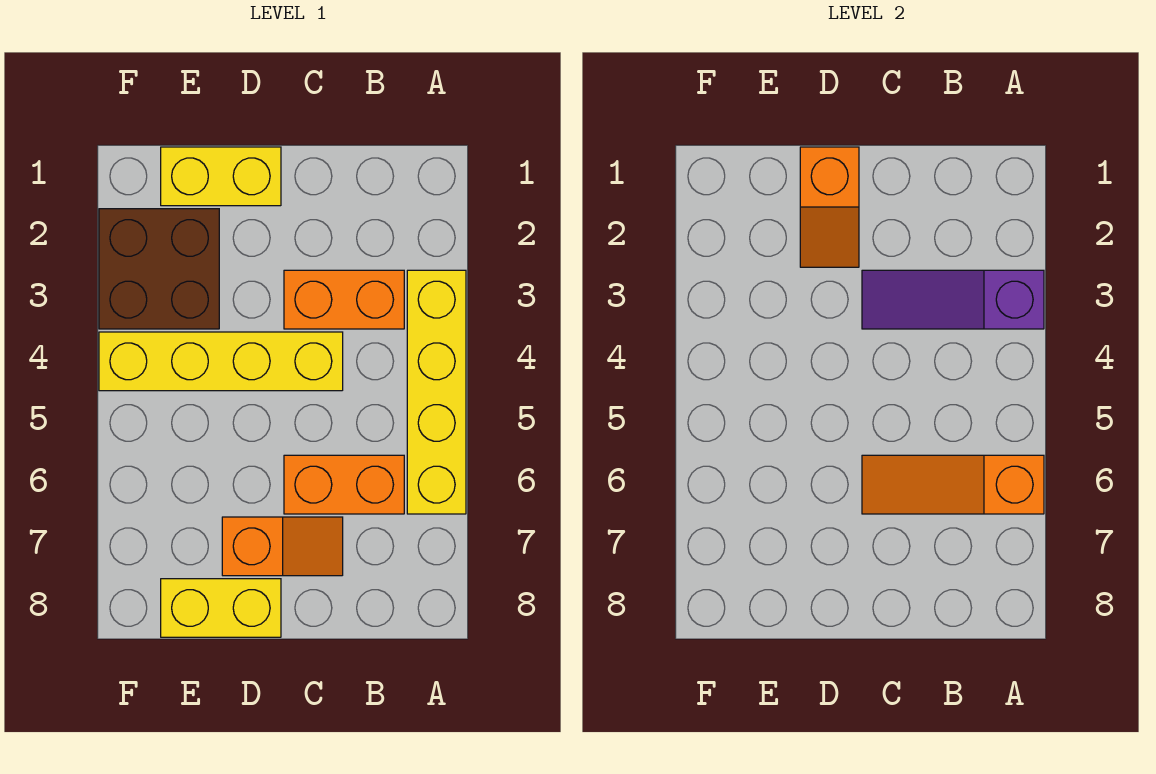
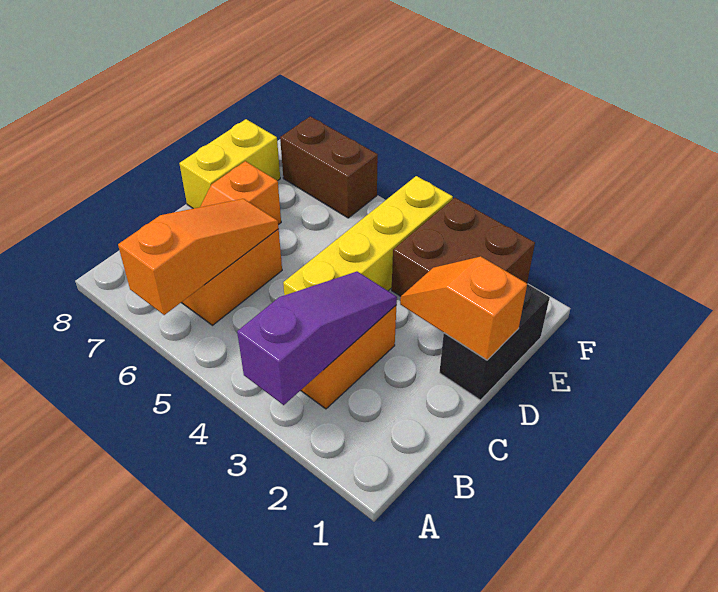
yellow 1x4 brick [407,270,466,514] -> none
yellow 1x2 brick [161,147,281,206] -> black 1x2 brick [439,284,550,400]
none -> brown 1x2 brick [280,116,378,218]

